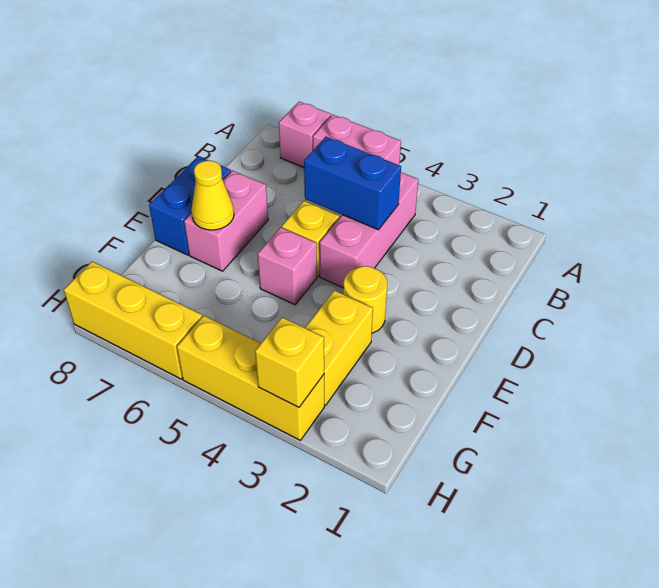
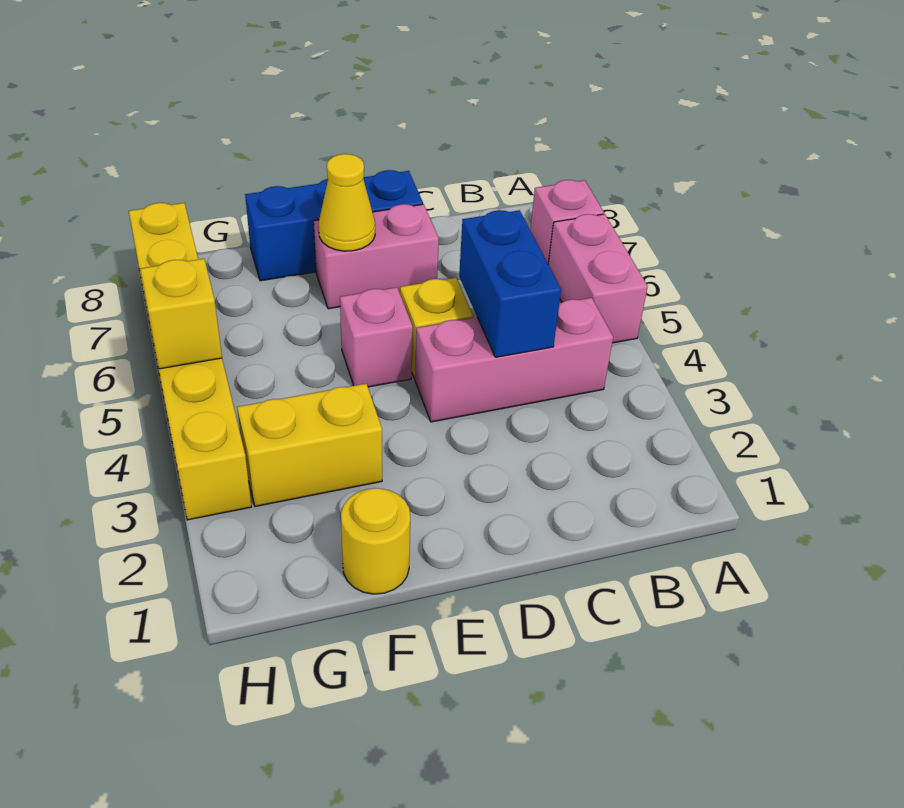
blue 1x2 brick [149,156,231,255] -> blue 1x3 brick [245,170,423,281]
yellow 1x1 round brick [343,266,387,333] -> yellow 1x1 round brick moved to [341,488,410,594]
yellow 1x1 brick [255,317,324,407] -> yellow 1x1 brick moved to [140,259,222,369]

